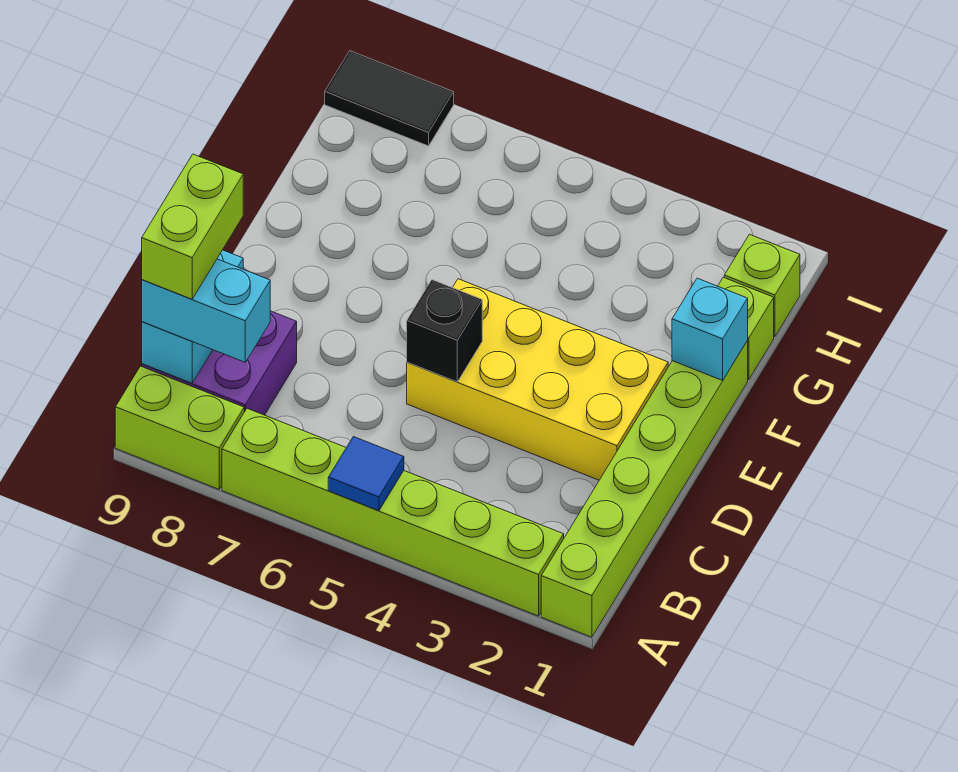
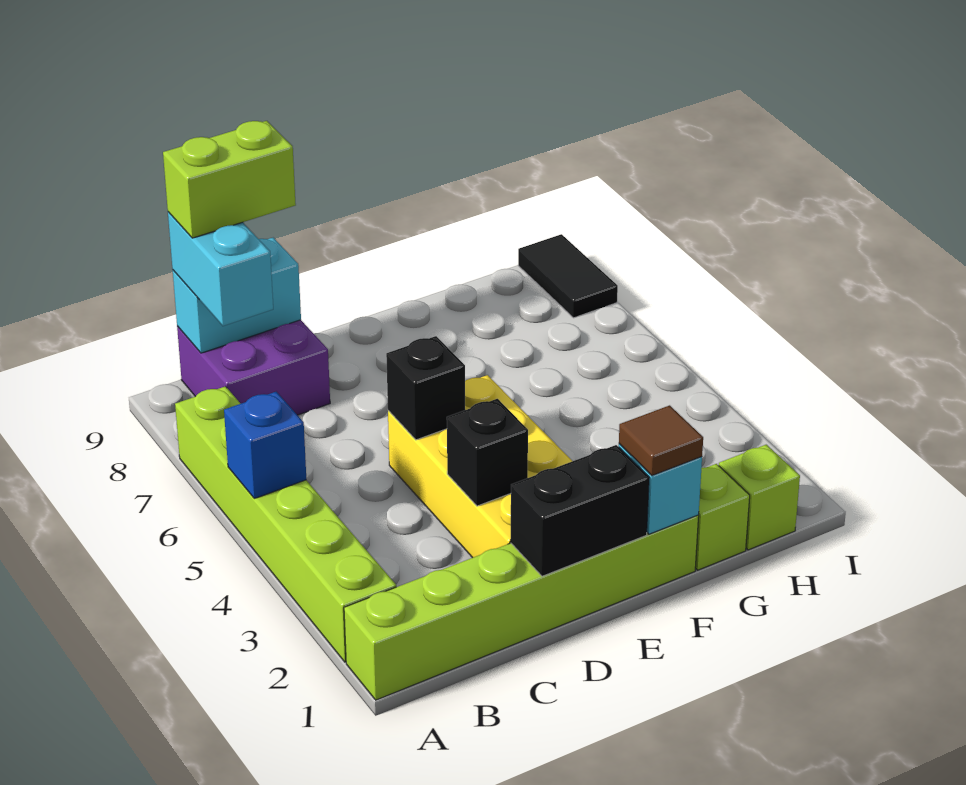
blue 1x1 tile [328,437,404,511] -> blue 1x1 brick [224,392,306,498]
lime 1x2 brick [115,366,244,489] -> none
none -> black 1x2 brick [511,445,649,576]
none -> black 1x1 brick [447,399,528,506]
none -> brown 1x1 tile [619,405,703,476]

